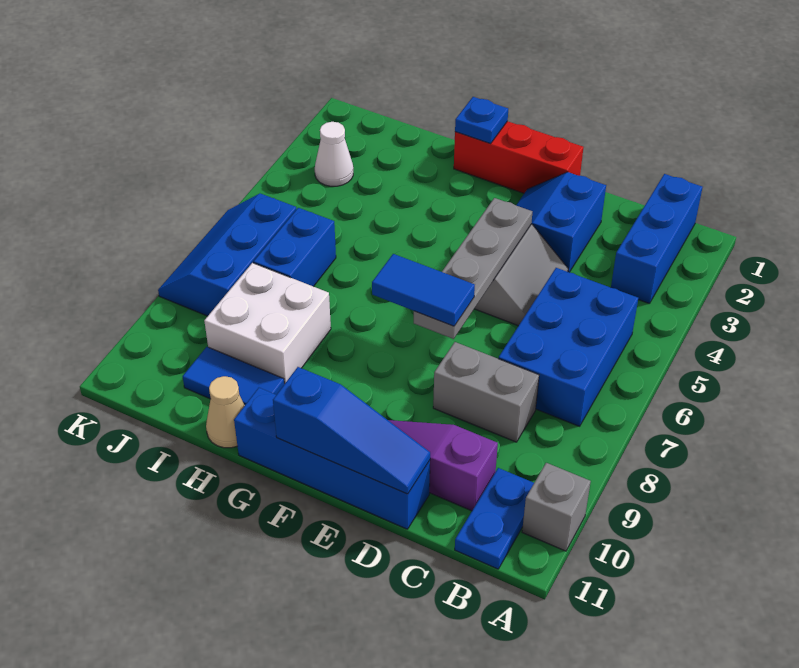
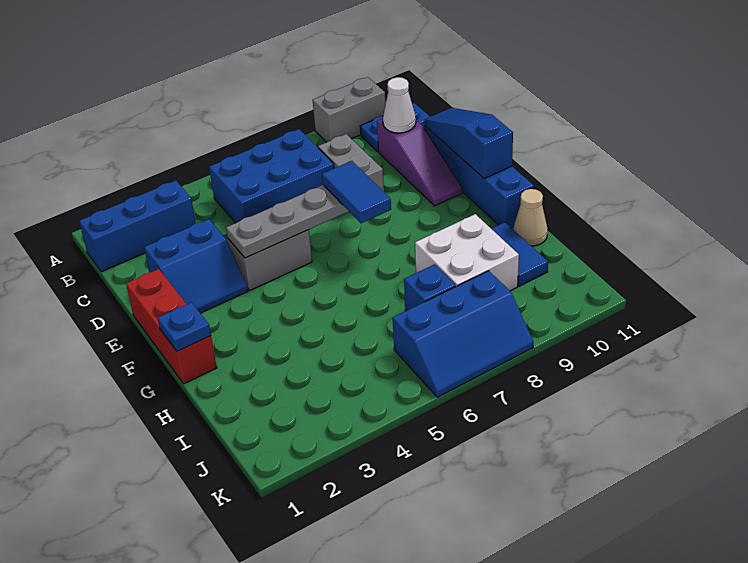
grey 1x1 brick [522,463,591,551] -> grey 1x2 brick [313,77,385,142]
blue 1x2 brick [254,208,336,287] -> blue 1x1 brick [404,264,456,311]
white 1x1 cone [315,122,353,186] -> white 1x1 cone moved to [383,77,416,133]

